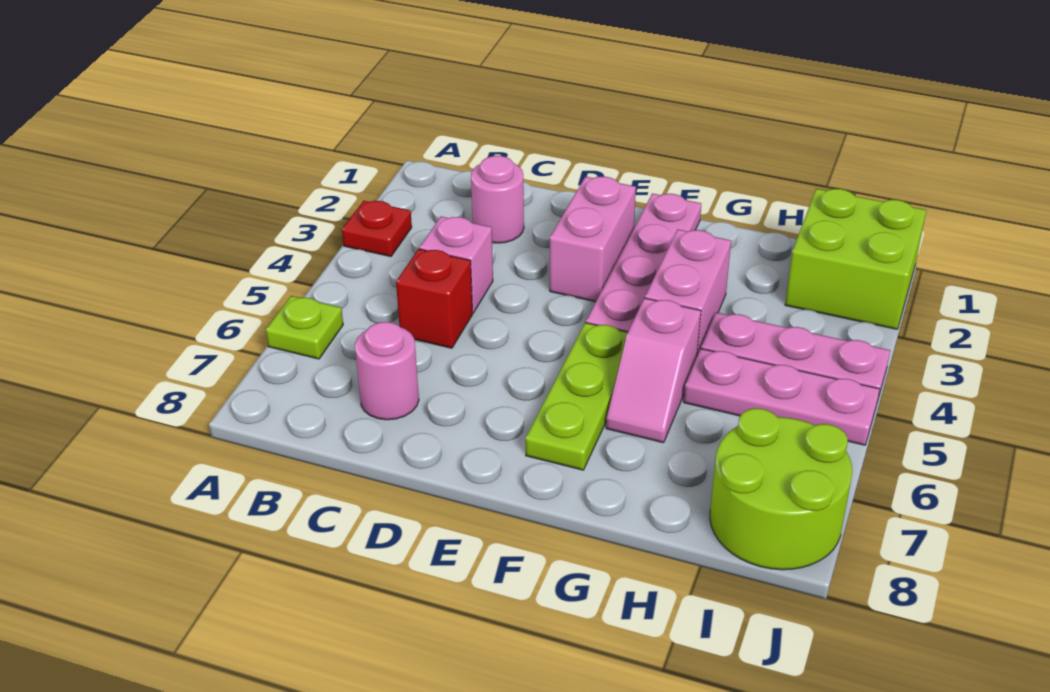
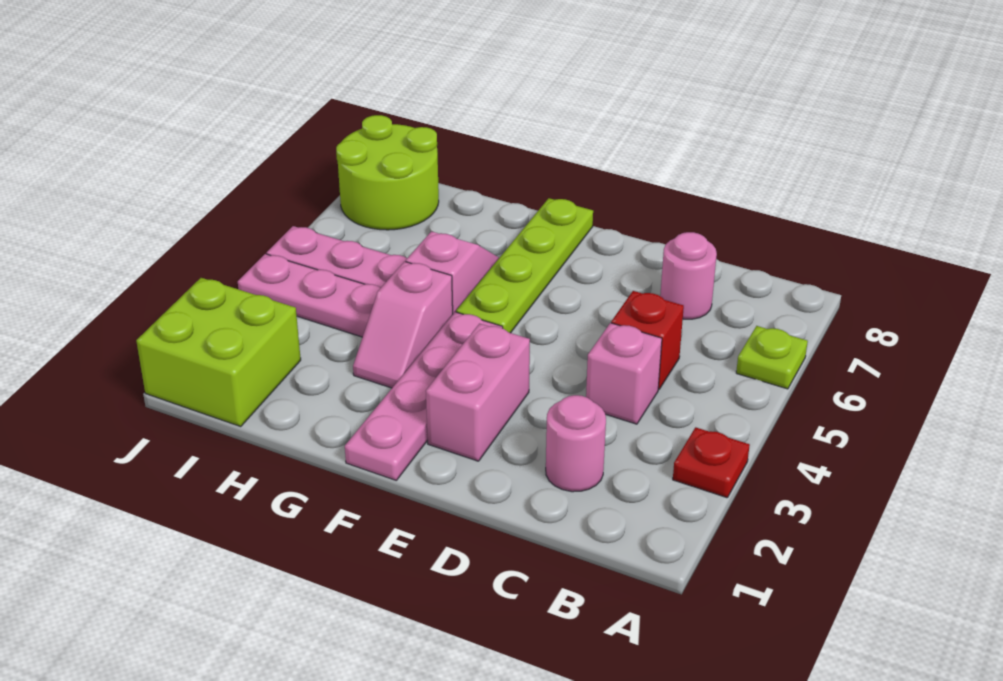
lime 1x3 plate [525,323,628,470] -> lime 1x4 plate [456,198,593,333]
pink 1x2 brick [645,230,731,356] -> pink 1x2 slope [353,262,453,388]

